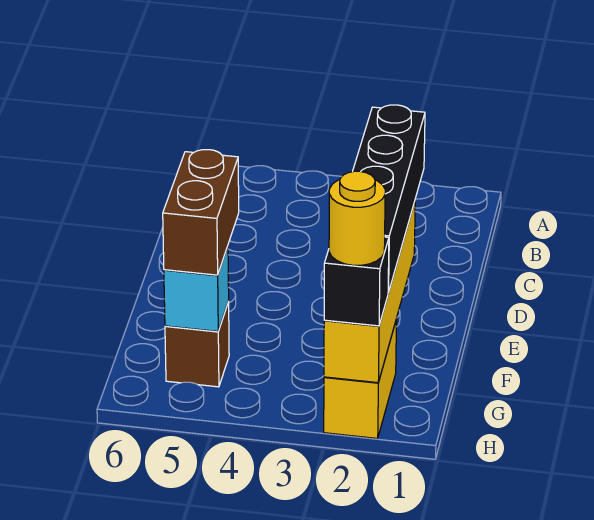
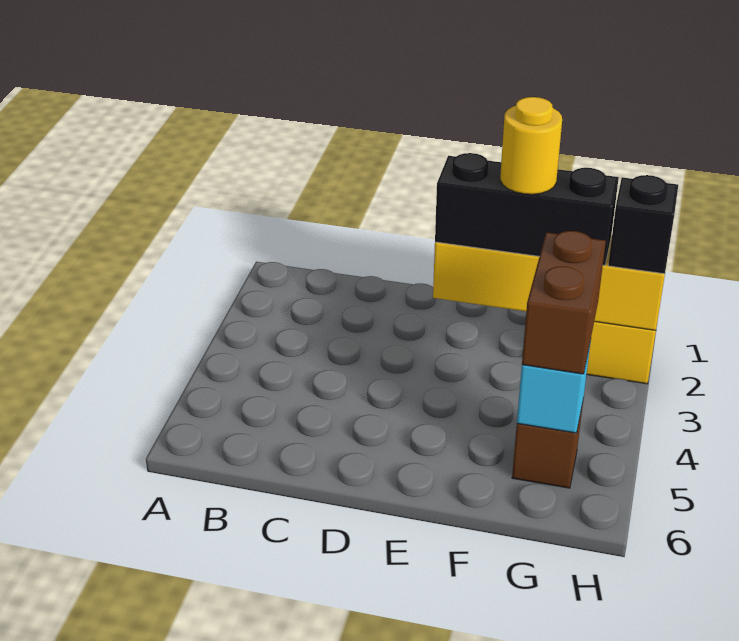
black 1x4 brick [353,105,425,292] -> black 1x3 brick [435,153,619,265]
brown 1x2 brick [163,150,239,275] -> brown 1x2 brick turned to [522,231,606,374]
yellow 1x1 round brick [329,171,385,265] -> yellow 1x1 round brick moved to [500,97,562,194]

